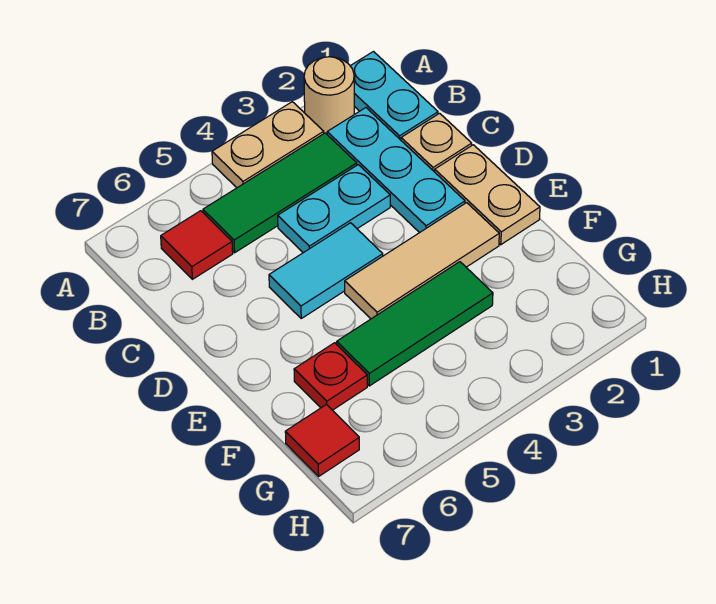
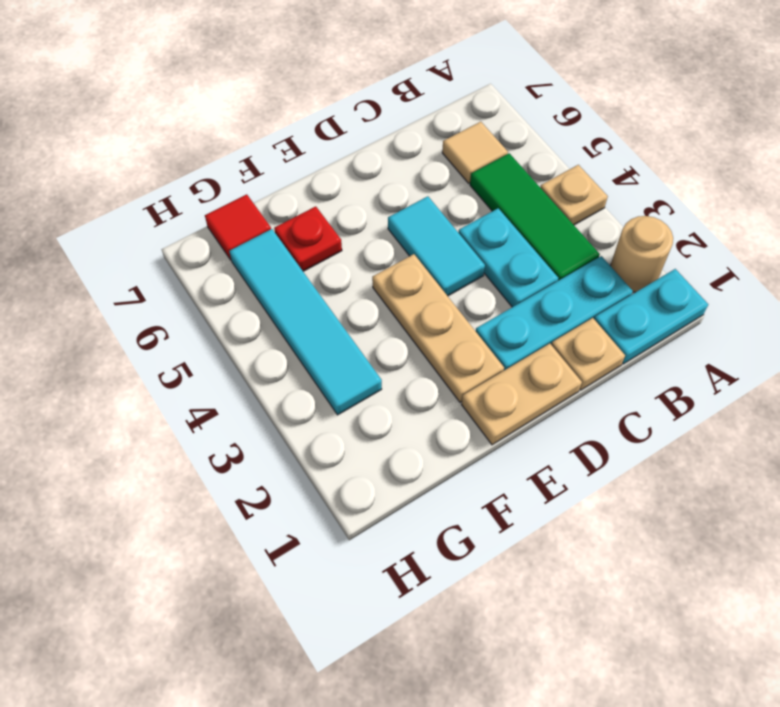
tan 1x2 plate [212,102,324,188] -> tan 1x1 plate [540,165,608,225]
red 1x1 tile [161,211,233,279] -> tan 1x1 tile [442,122,508,183]
tan 1x3 tile [345,203,499,319] -> tan 1x3 plate [372,254,504,402]
green 1x3 tile [337,262,493,386] -> none
none -> cyan 1x4 tile [229,229,382,415]

